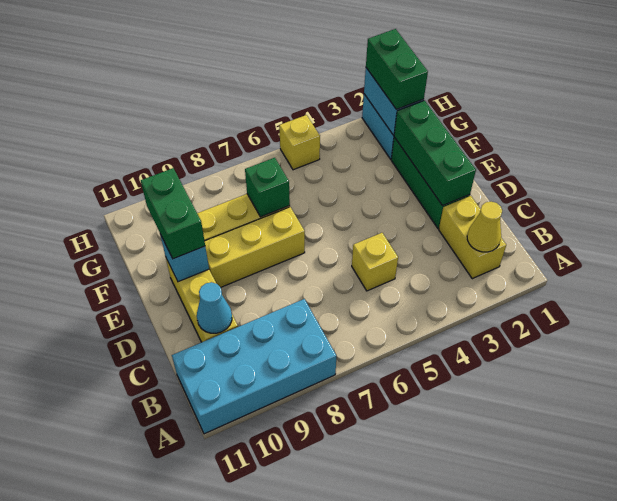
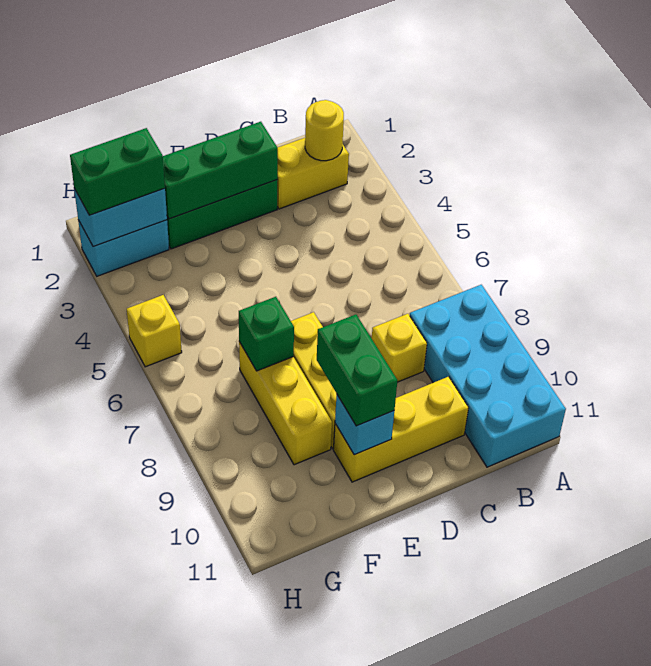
yellow 1x1 cone [467,202,502,252] -> yellow 1x1 round brick [305,100,344,161]
yellow 1x1 brick [352,233,398,291] -> yellow 1x1 brick moved to [372,314,427,382]
cyan 1x1 cone [197,282,232,333] -> none
green 1x2 brick [141,168,205,259] -> green 1x2 brick turned to [317,314,397,426]

